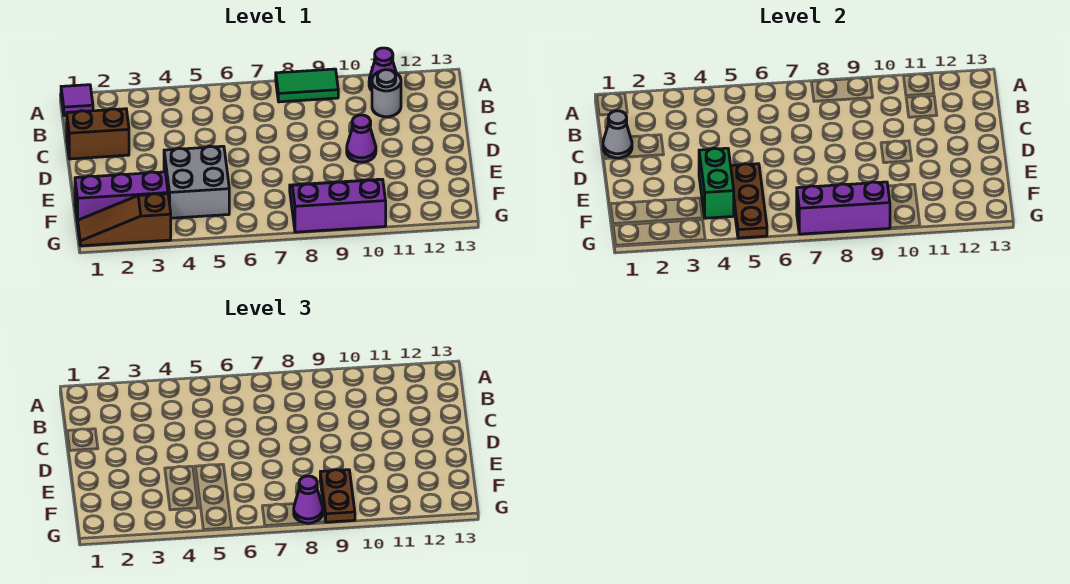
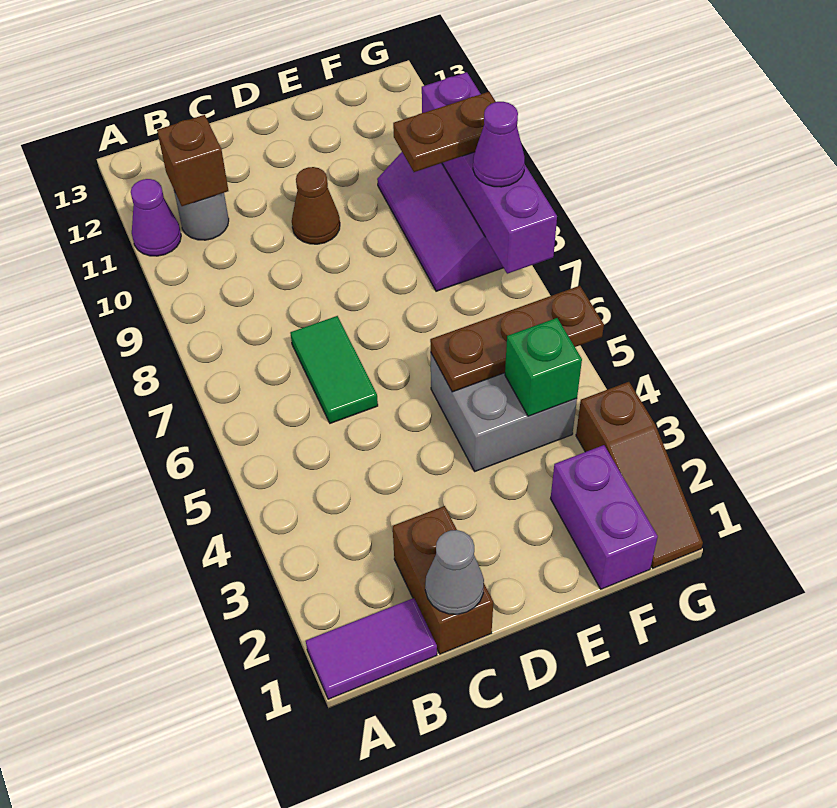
purple 1x1 tile [61,85,93,116] -> purple 1x2 tile [306,598,437,699]
green 1x2 tile [276,69,338,102] -> green 1x2 tile moved to [290,316,378,423]
none -> brown 1x1 brick [157,115,228,206]
purple 1x1 cone [347,115,376,162] -> brown 1x1 cone [292,167,340,244]
green 1x2 brick [699,148,734,218] -> green 1x1 brick [505,318,582,416]
purple 1x3 brick [75,172,168,224] -> purple 1x2 brick [551,445,658,589]
purple 1x3 brick [797,182,890,234] -> purple 1x4 brick [422,72,557,274]

